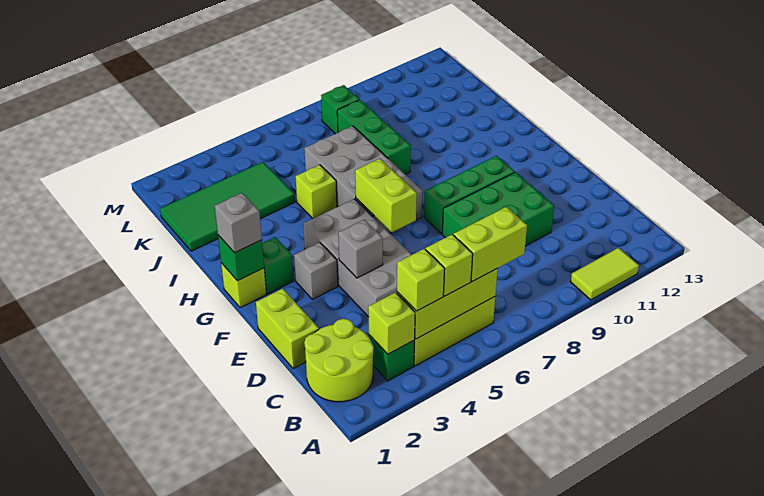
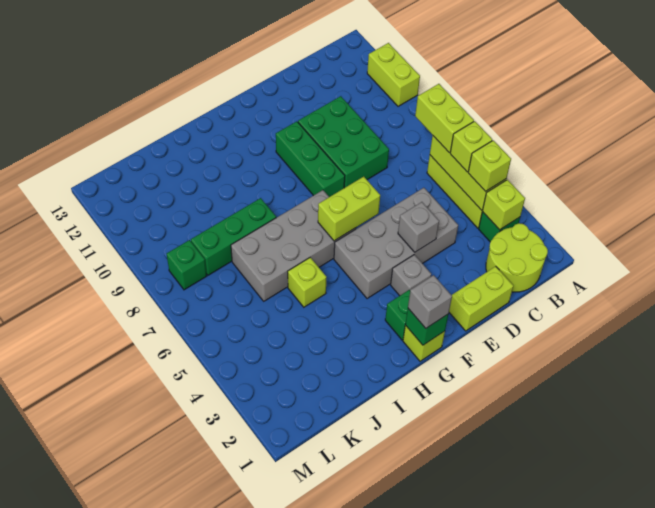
lime 1x2 tile [571,248,639,300] -> lime 1x2 brick [367,43,420,106]
green 2x4 tile [160,162,295,251] -> none

